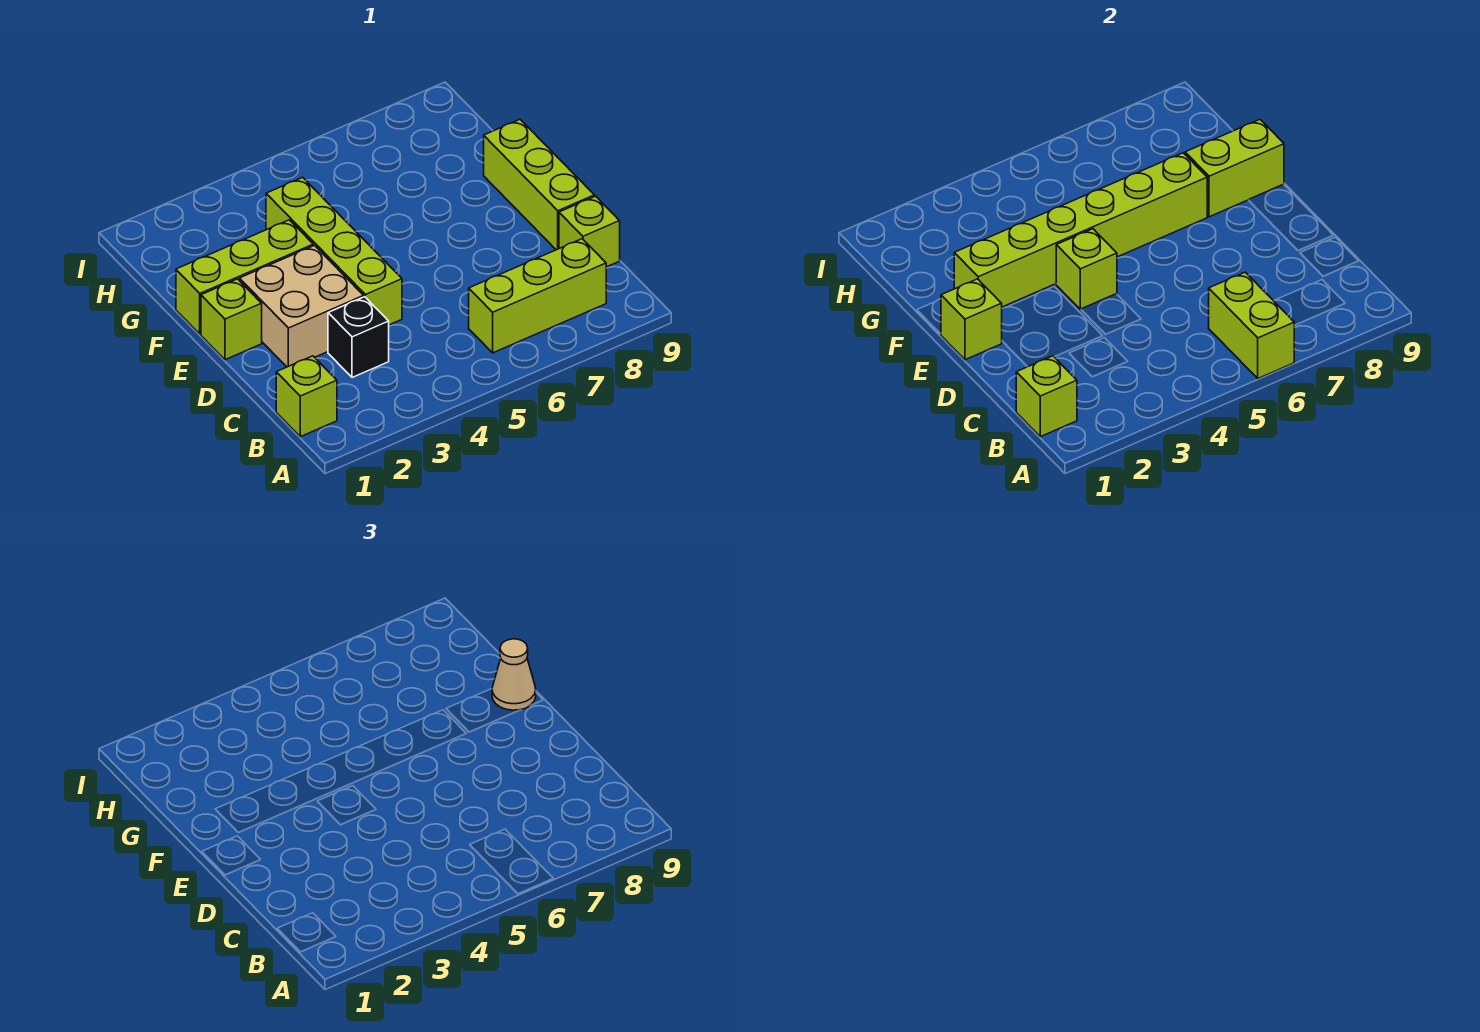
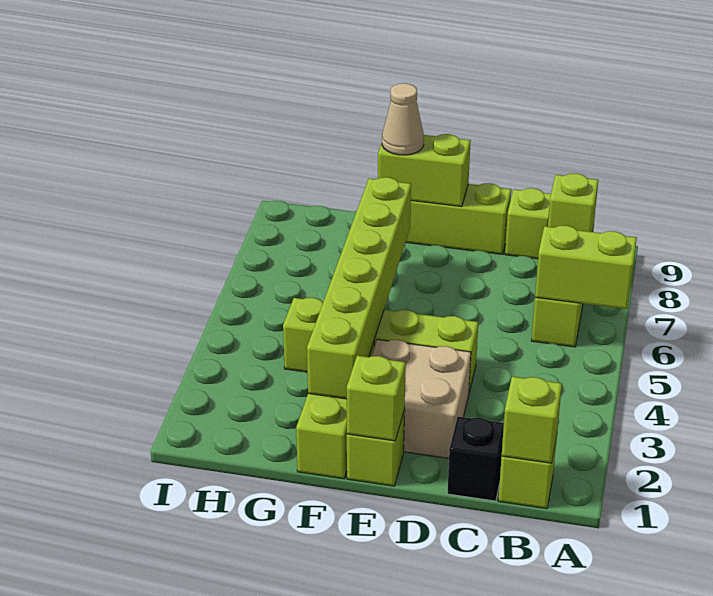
black 1x1 brick [328,297,389,378] -> black 1x1 brick moved to [447,417,504,501]
lime 1x1 brick [1056,229,1117,309] -> lime 1x1 brick moved to [548,173,598,232]
lime 1x2 brick [1185,120,1284,217] -> lime 1x2 brick turned to [378,134,471,207]

